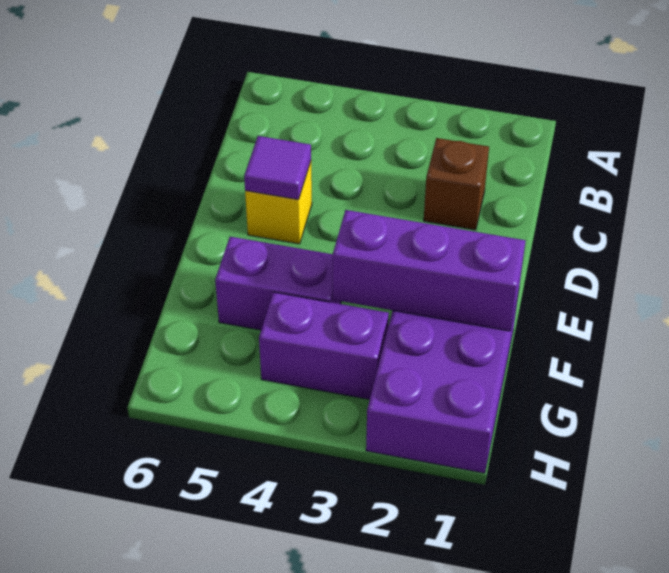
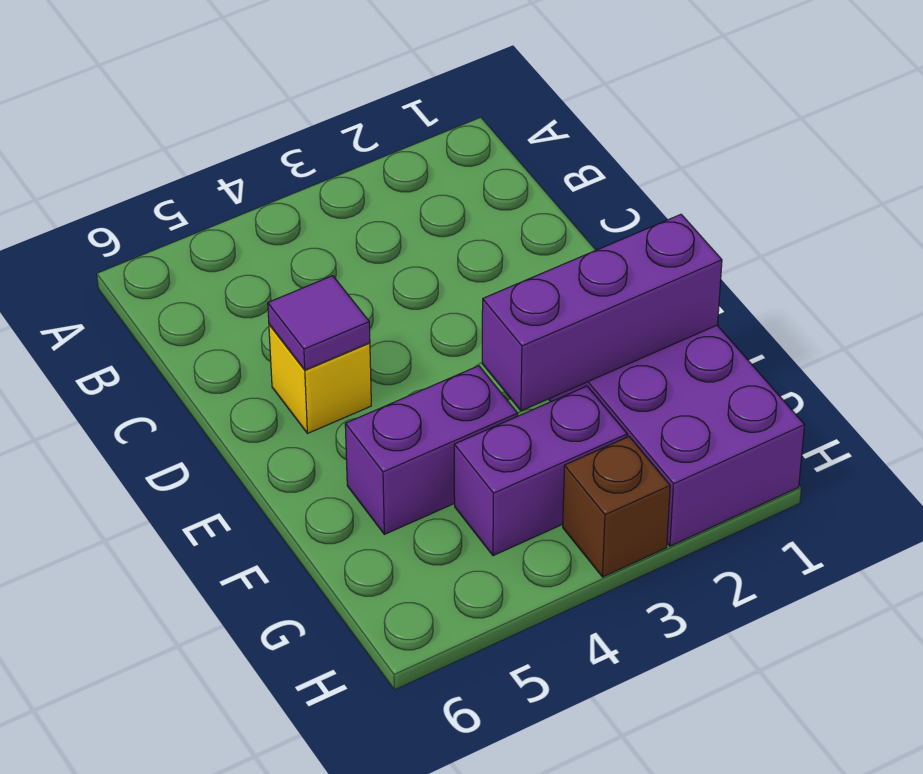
brown 1x1 brick [424,138,489,230] -> brown 1x1 brick moved to [563,437,670,577]

